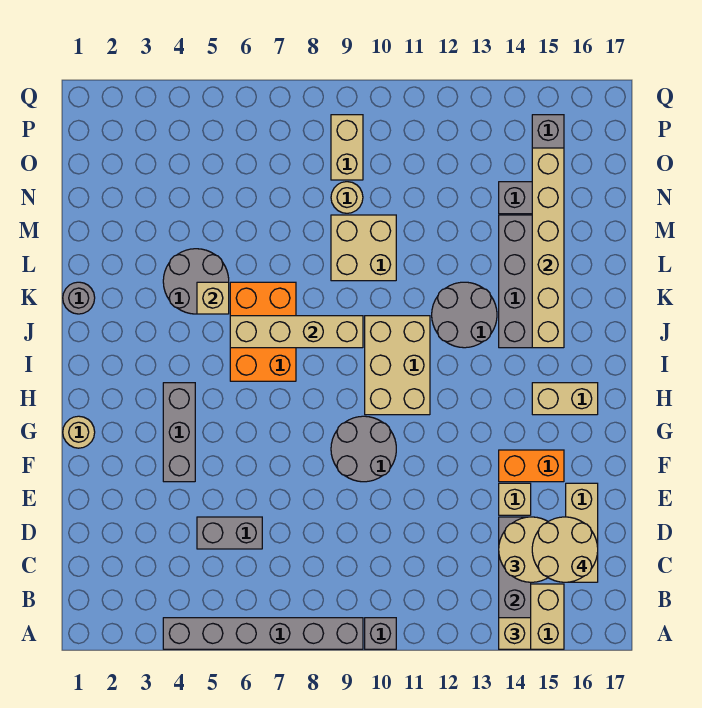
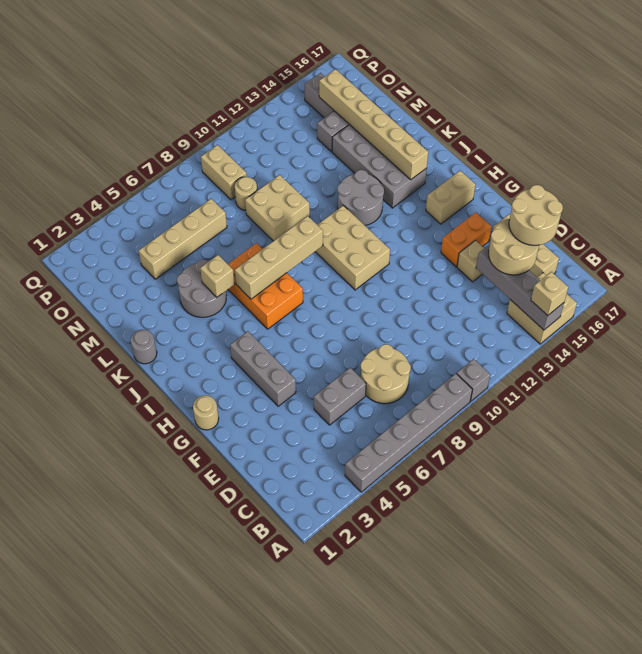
none -> tan 2x2 round brick [361,344,411,404]
grey 2x2 round brick [331,416,396,482] -> none
none -> tan 1x4 brick [139,199,227,279]

